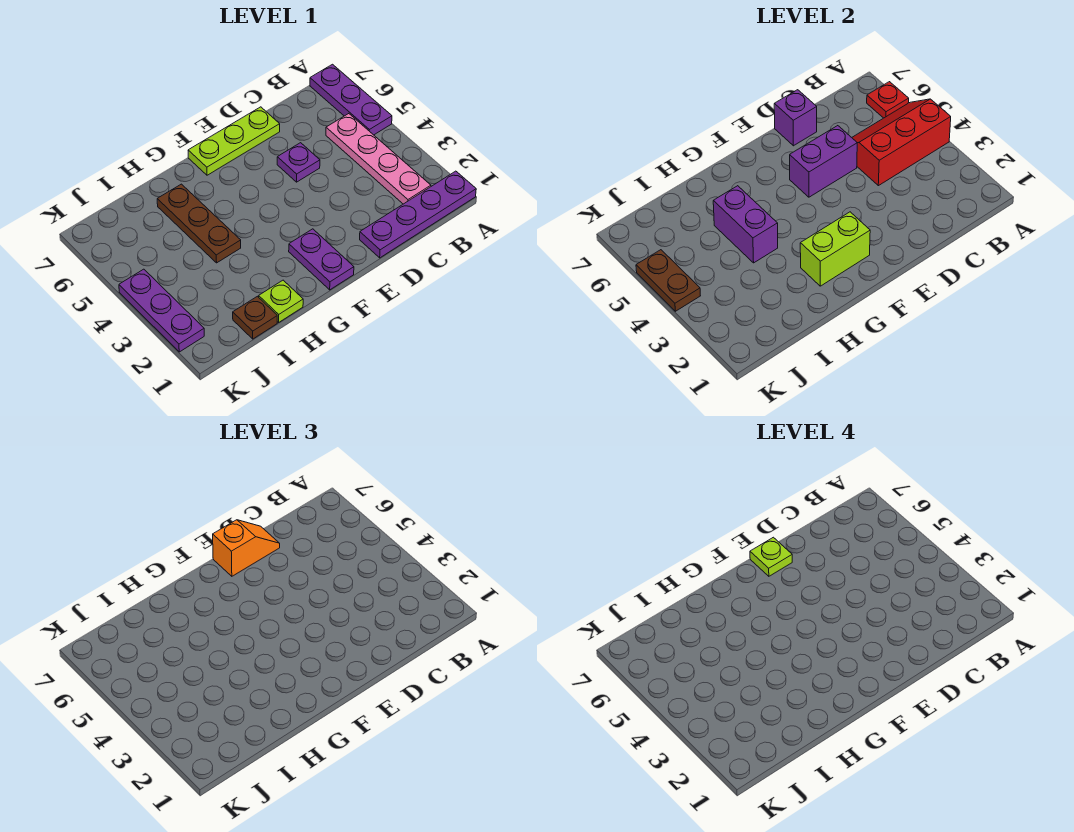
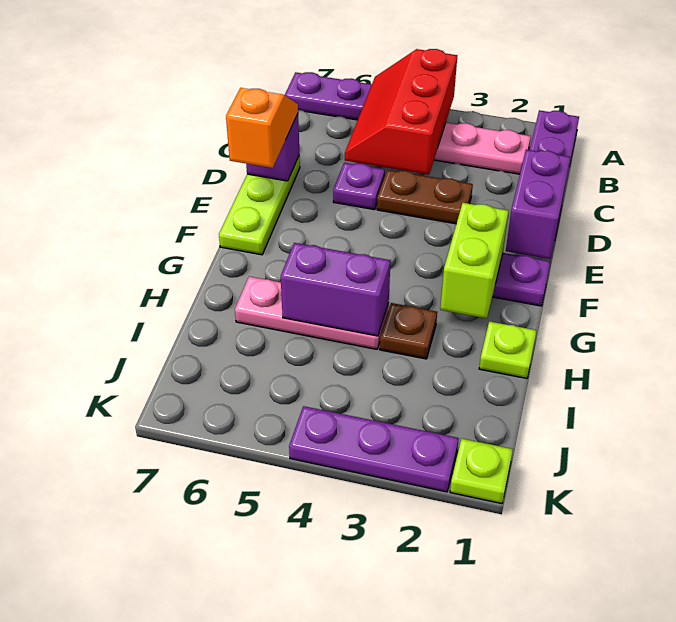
red 1x1 plate [867,82,909,118] -> none
purple 1x2 brick [790,126,857,197] -> purple 1x2 brick moved to [506,150,570,259]
lime 1x1 plate [750,537,792,576] -> lime 1x1 plate moved to [450,439,513,504]
brown 1x3 plate [157,184,241,263] -> pink 1x3 plate [235,276,389,349]
brown 1x1 plate [233,296,277,339] -> brown 1x1 plate moved to [380,303,437,359]
brown 1x2 plate [636,250,700,311] -> brown 1x2 plate moved to [377,170,473,224]

